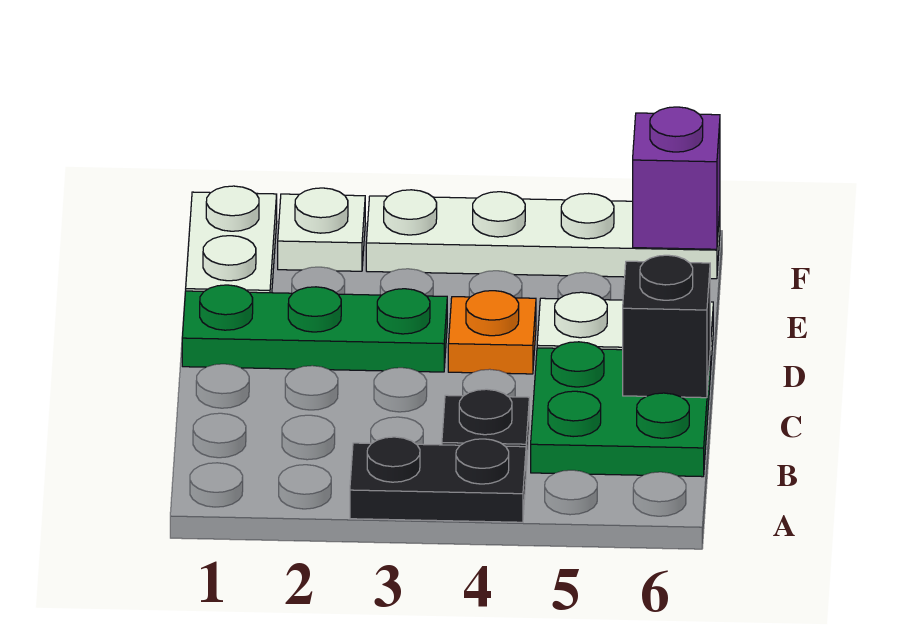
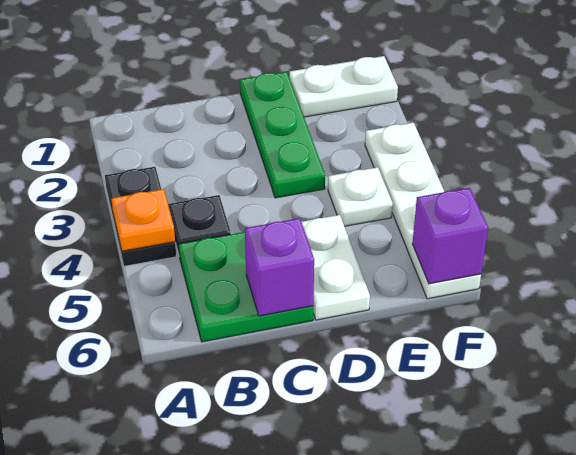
black 1x1 brick [623,255,710,398] -> purple 1x1 brick [245,218,314,316]
orange 1x1 plate [448,291,536,374] -> orange 1x1 plate moved to [111,189,175,251]
white 1x1 plate [278,188,365,271] -> white 1x1 plate moved to [328,167,393,226]

